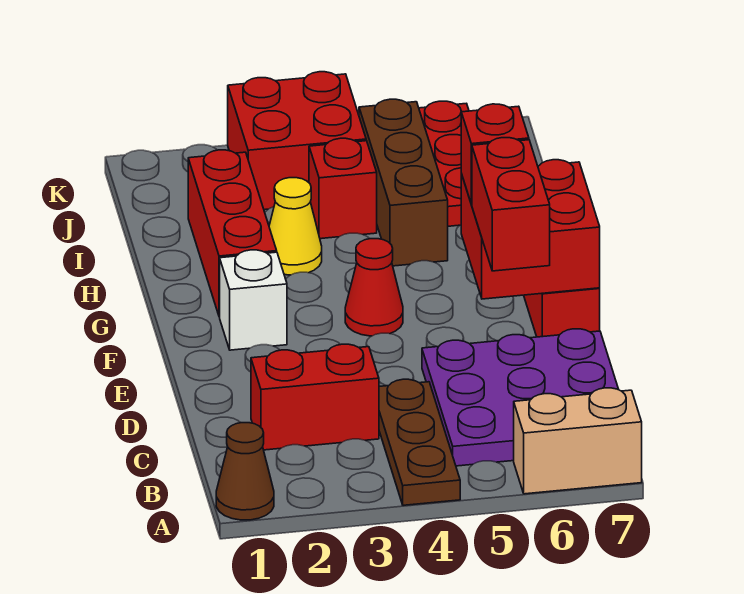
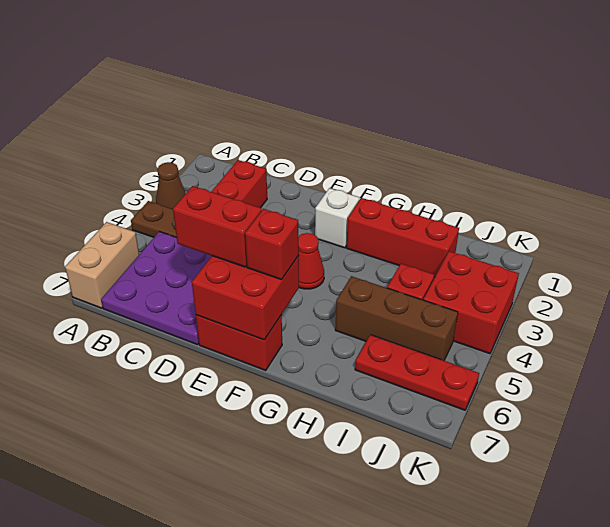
brown 1x1 cone [216,423,274,520] -> brown 1x1 cone moved to [156,162,186,209]
yellow 1x1 cone [269,178,322,275] -> none

